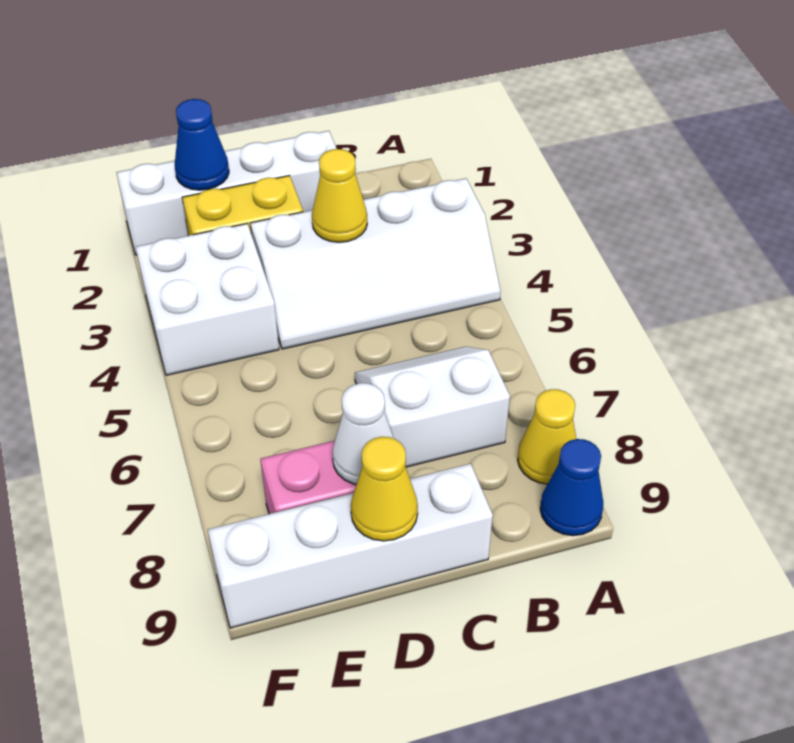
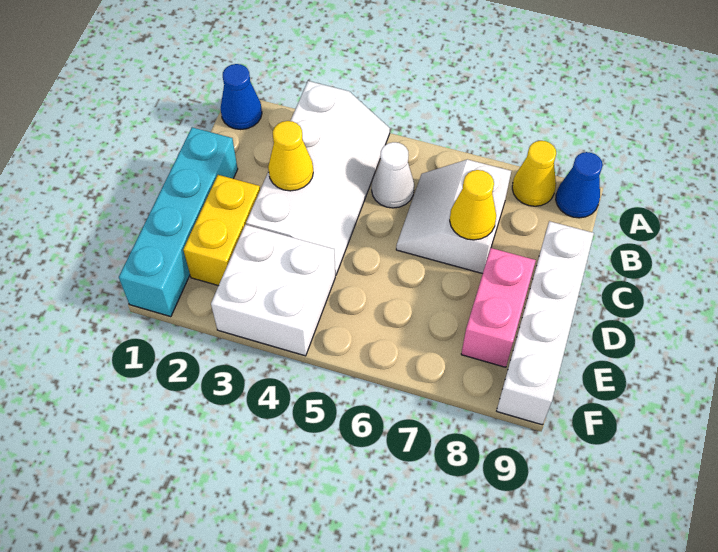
white 1x4 brick [116,131,337,255] -> cyan 1x4 brick [119,127,238,317]
white 1x1 cone [332,383,394,484] -> white 1x1 cone moved to [372,142,414,208]
yellow 1x1 cone [351,437,418,541] -> yellow 1x1 cone moved to [450,170,496,240]
blue 1x1 cone [175,99,229,190] -> blue 1x1 cone moved to [221,64,262,130]

